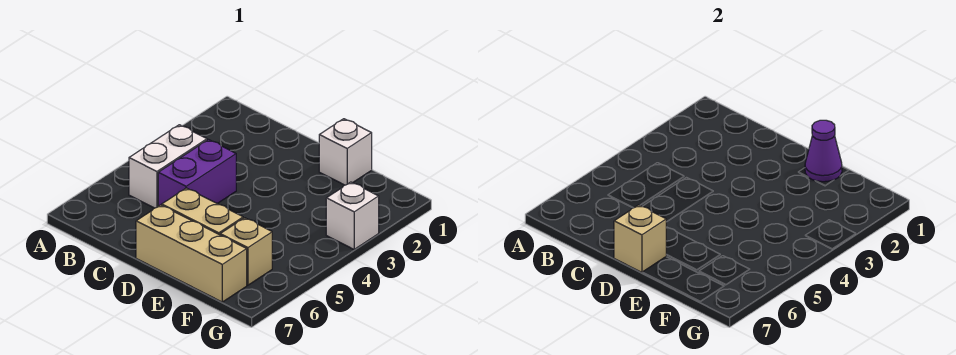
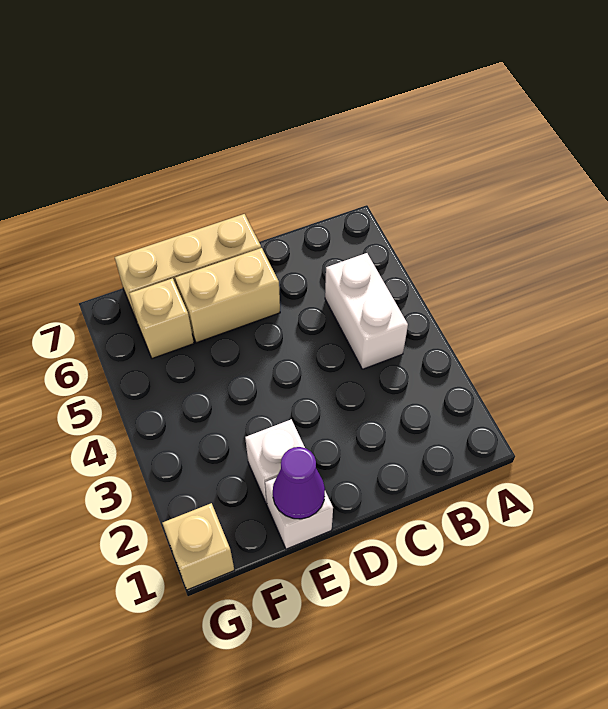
purple 1x2 brick [158,140,236,206] -> none
tan 1x1 brick [614,205,666,272] -> tan 1x1 brick moved to [162,503,234,590]
white 1x1 brick [326,182,379,249] -> white 1x1 brick moved to [245,419,305,504]

